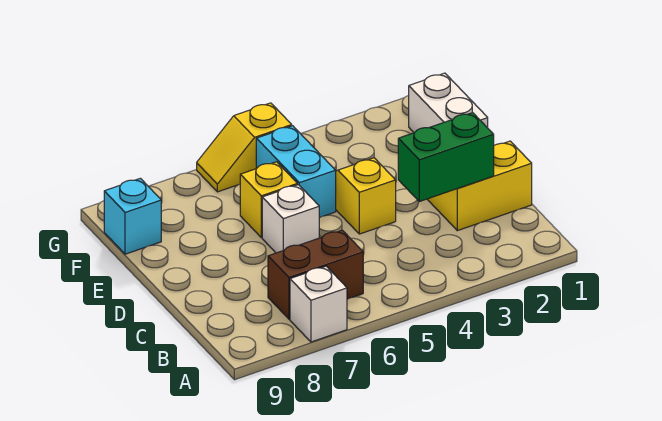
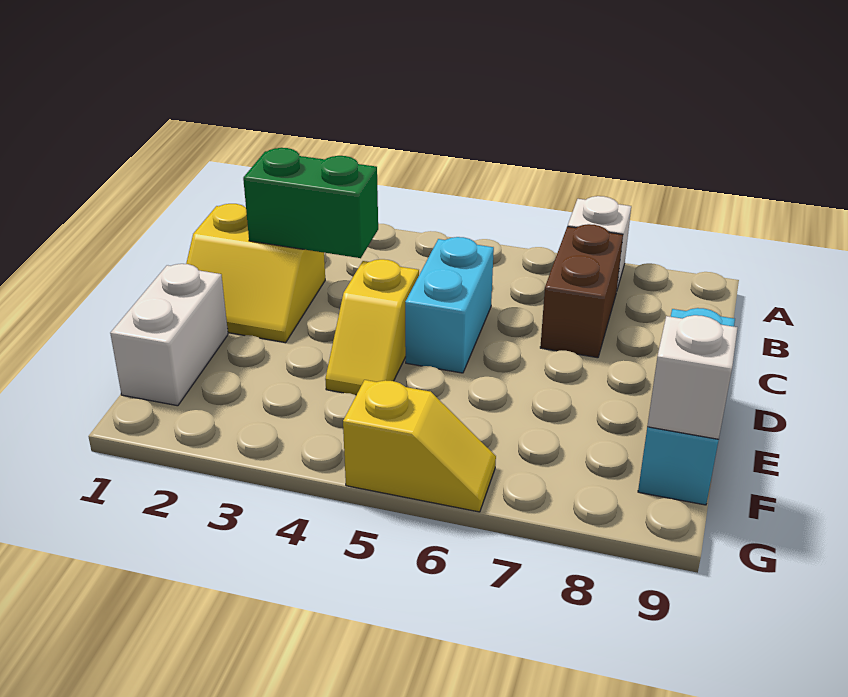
brown 1x2 brick [268,230,363,319] -> brown 1x2 brick turned to [540,224,623,358]
white 1x1 brick [262,185,319,253] -> white 1x1 brick moved to [647,315,738,439]
cyan 1x2 brick [256,126,336,218] -> cyan 1x2 brick moved to [405,237,494,373]
yellow 1x1 brick [240,162,297,237] -> none
cyan 1x1 brick [104,178,161,254] -> cyan 1x3 brick [638,308,735,505]

